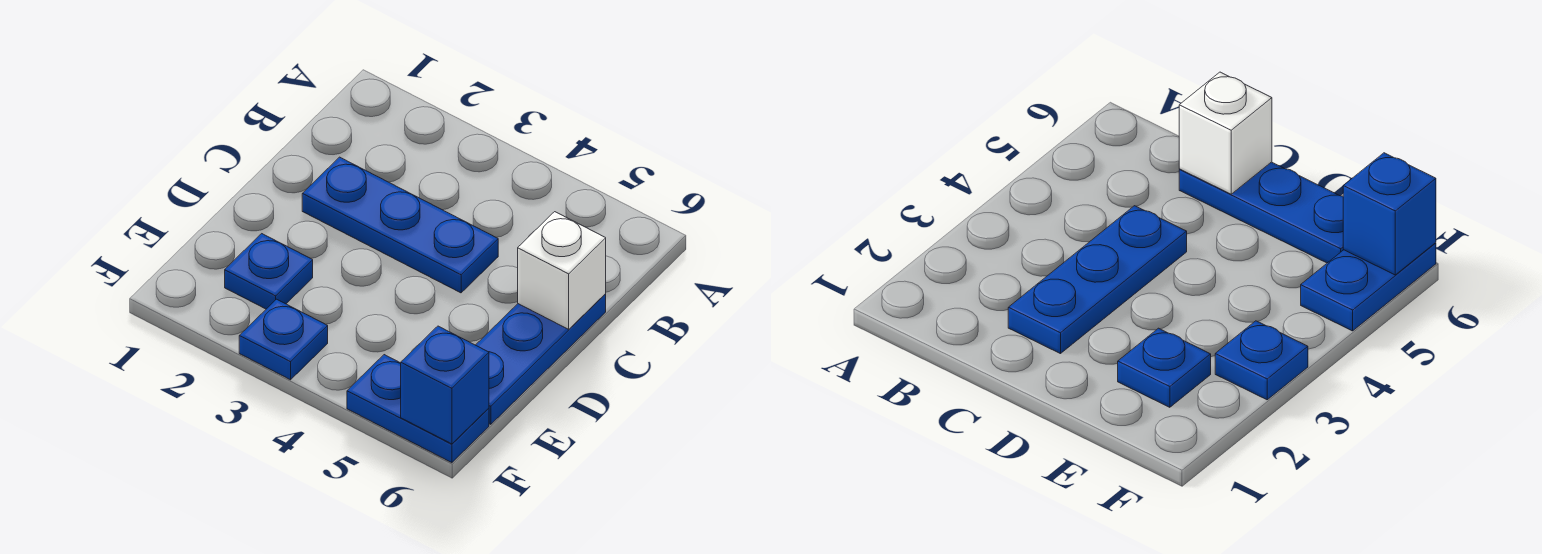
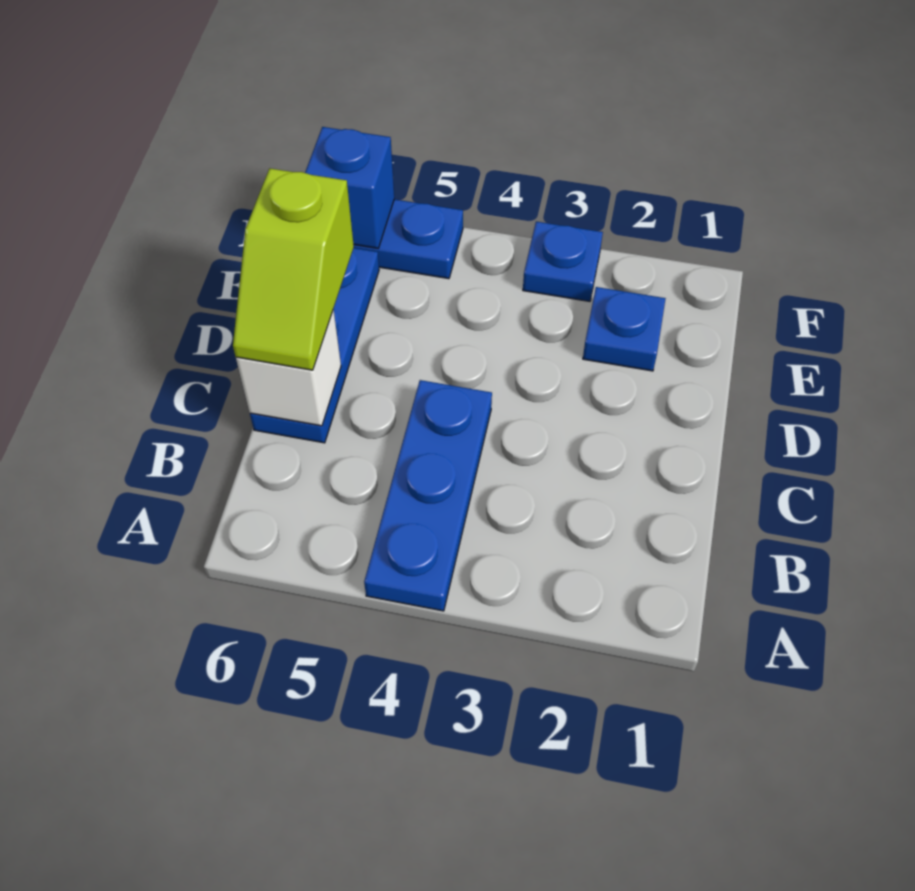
blue 1x3 plate [302,157,498,293] -> blue 1x3 plate turned to [364,380,492,611]
none -> lime 1x2 slope [233,168,354,370]

